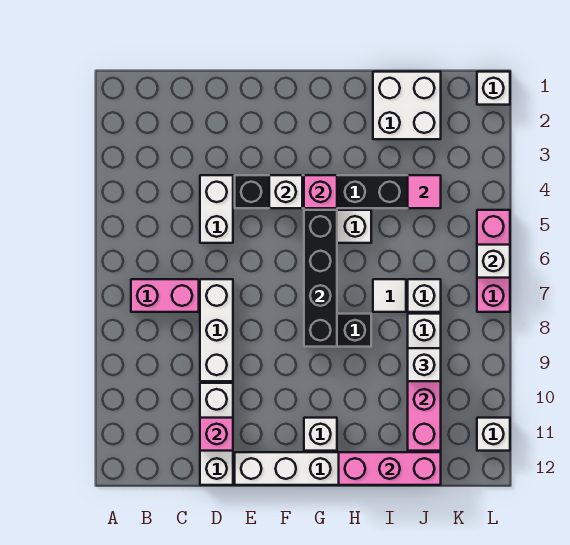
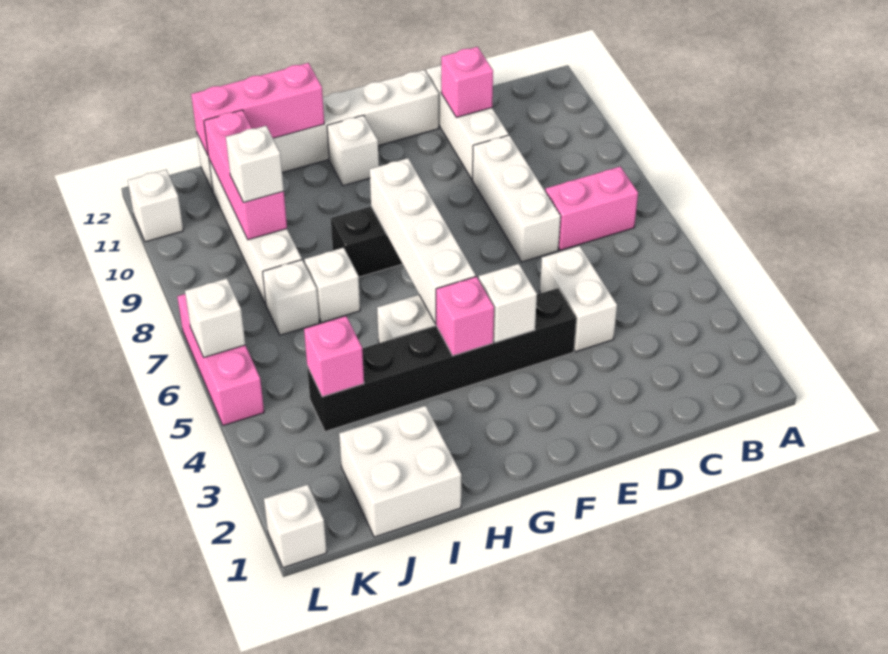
black 1x4 brick [304,210,337,347] -> white 1x4 brick [370,158,476,324]
white 1x1 tile [373,279,406,312] -> white 1x1 brick [304,248,360,323]
pink 1x1 tile [408,175,441,208] -> pink 1x1 brick [304,316,364,397]

